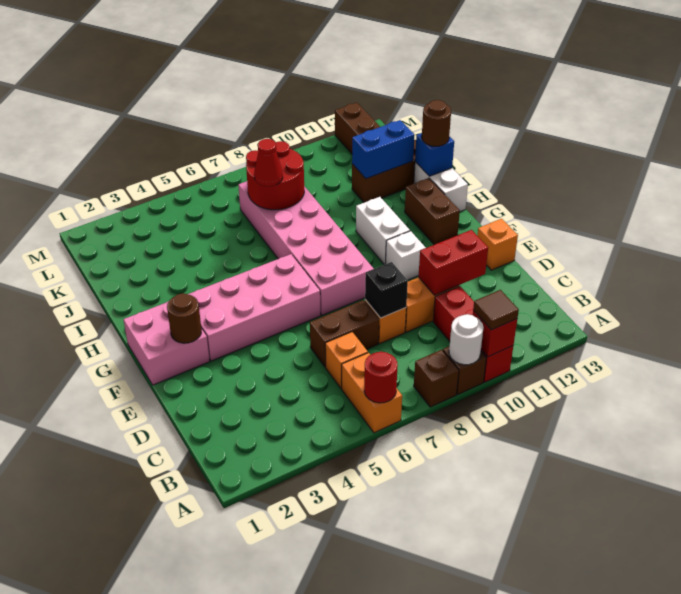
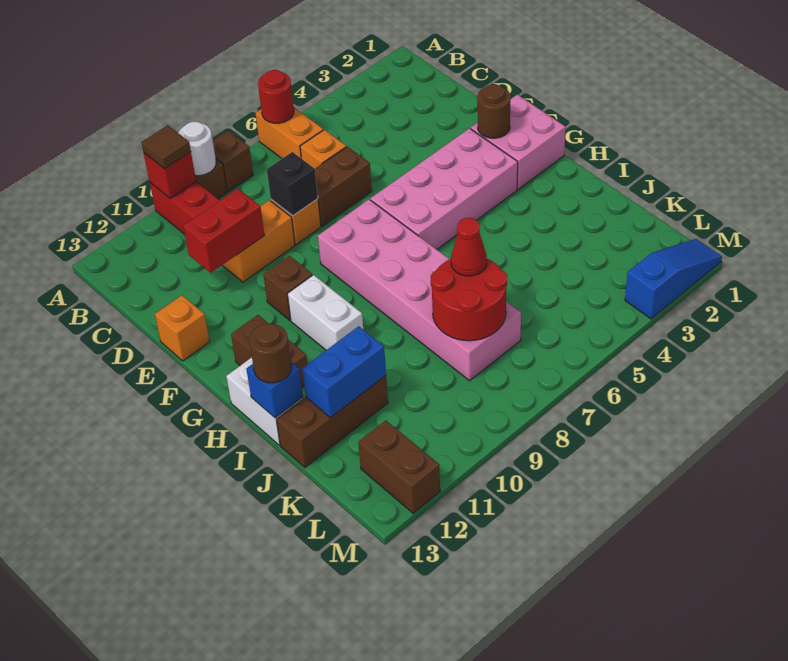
white 1x1 brick [386,231,426,280] -> brown 1x1 brick [263,256,312,320]
none -> blue 1x3 slope [625,239,722,319]

